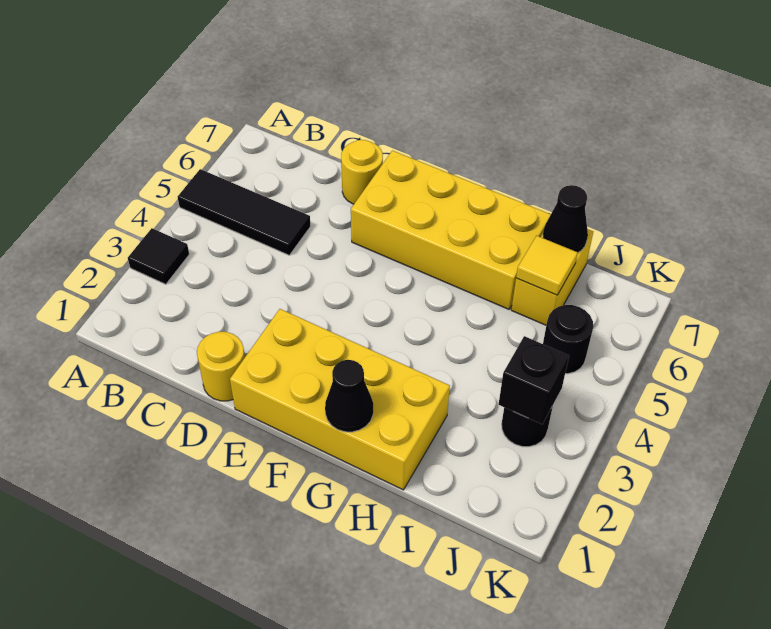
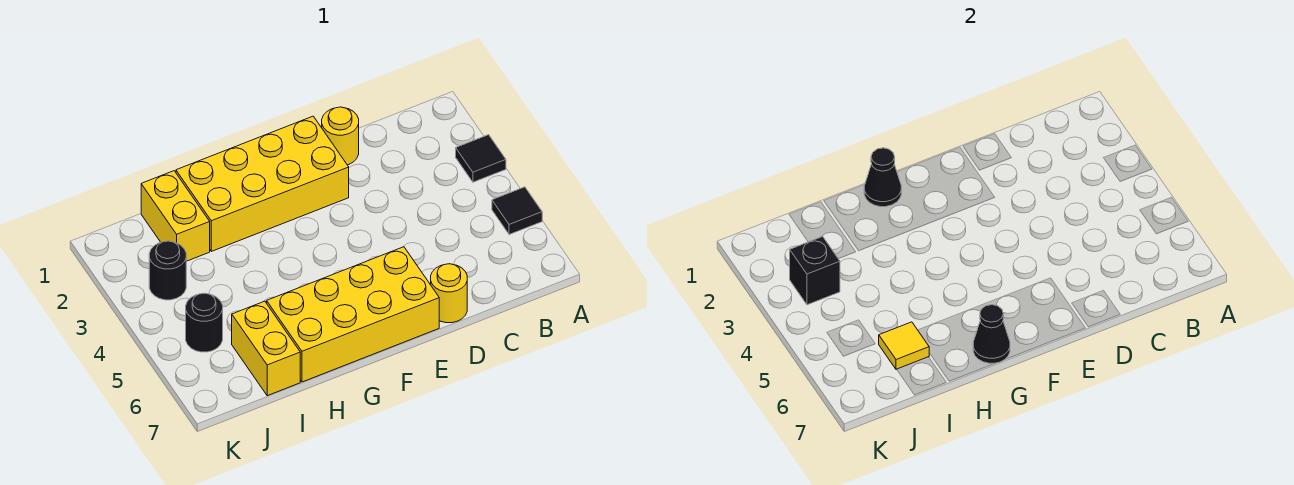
black 1x3 tile [178,169,311,255] -> black 1x1 tile [492,187,542,235]
none -> yellow 1x2 brick [141,171,210,261]
black 1x1 cone [543,185,588,252] -> black 1x1 cone moved to [973,305,1010,363]

